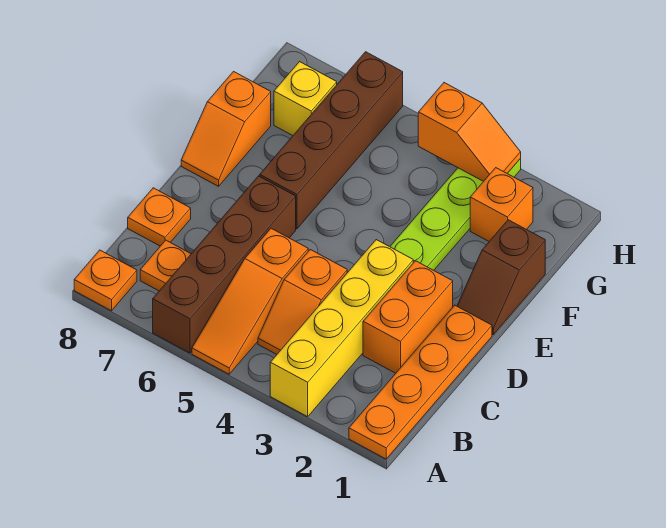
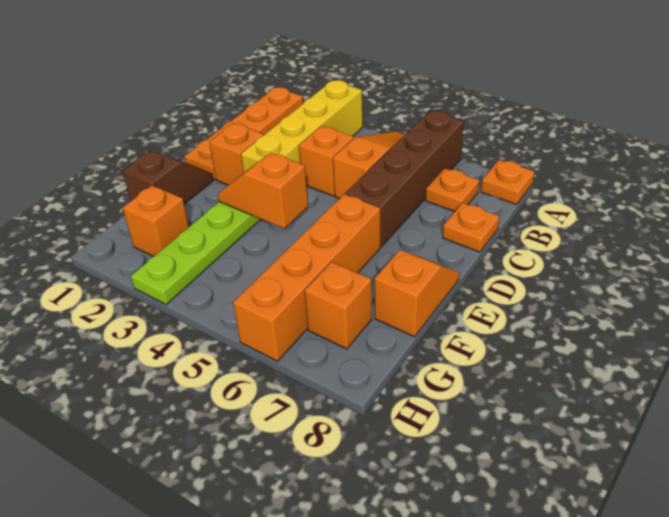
orange 1x2 brick [363,261,453,373] -> orange 1x1 brick [210,123,264,185]
brown 1x4 brick [260,52,403,229] -> orange 1x4 brick [233,194,380,361]
yellow 1x1 brick [274,62,337,135] -> orange 1x1 brick [305,262,372,349]
orange 1x2 slope [418,83,521,181] -> orange 1x2 slope moved to [218,153,308,228]

